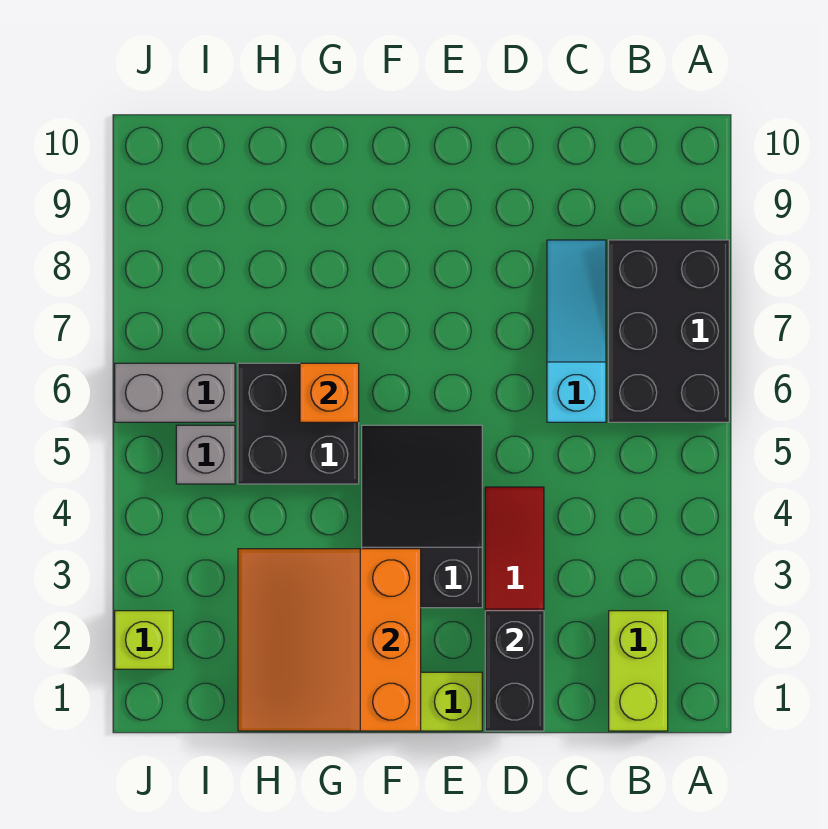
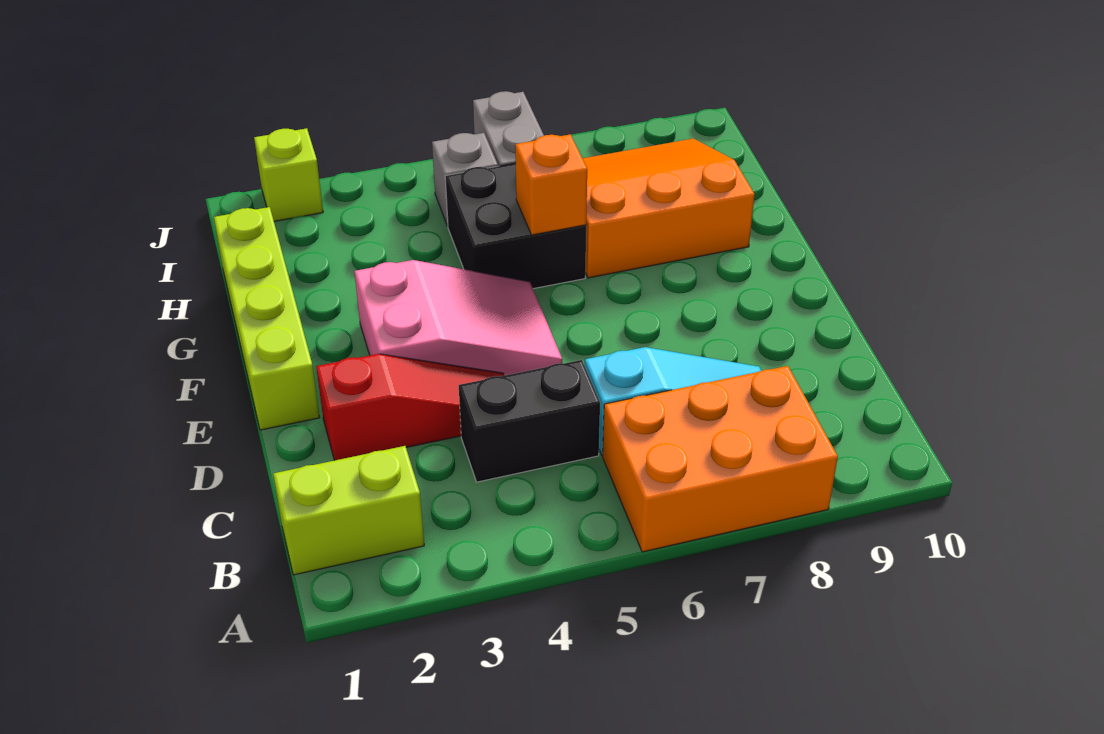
black 2x3 brick [609,240,729,422] -> orange 2x3 brick [603,366,838,552]
black 1x2 brick [485,611,544,731] -> black 1x2 brick moved to [459,360,600,482]
black 2x3 slope [362,425,482,608] -> pink 2x3 slope [354,260,562,375]
orange 3x3 slope [238,549,421,731] -> orange 3x3 slope moved to [583,139,755,278]

